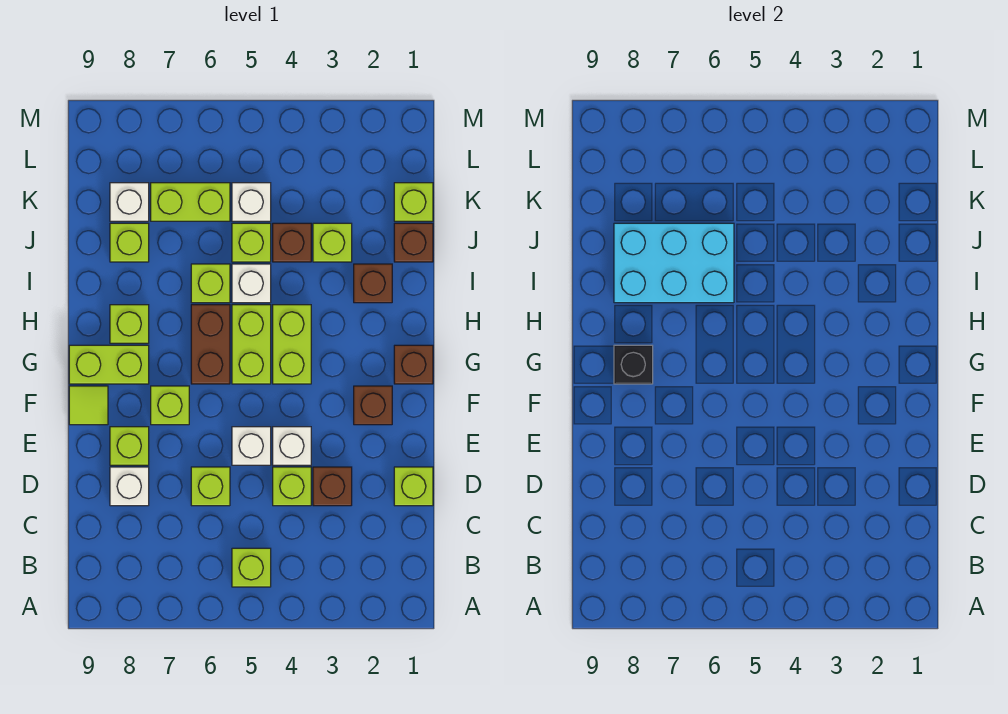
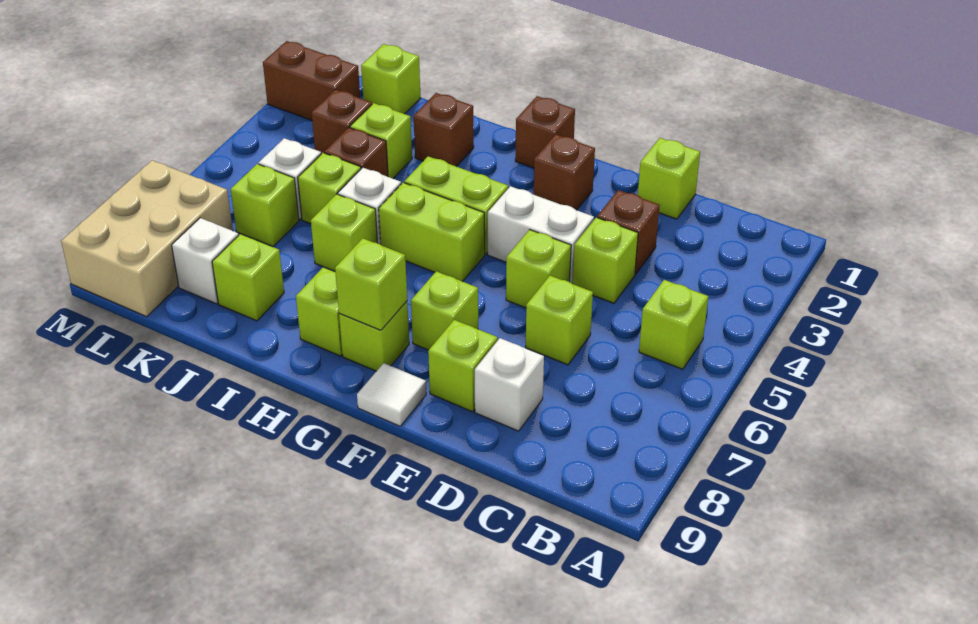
white 1x1 brick [273,427,311,465] -> white 1x2 brick [488,186,594,284]
white 1x1 brick [232,427,271,465] -> lime 1x1 brick [506,230,571,308]
lime 1x1 tile [69,386,108,425] -> white 1x1 tile [357,363,426,426]
brown 1x2 brick [191,305,230,384] -> brown 1x2 brick moved to [263,41,360,120]
lime 1x2 brick [69,345,149,384] -> lime 1x1 brick [339,301,409,371]
black 1x1 brick [614,345,653,384] -> lime 1x1 brick [335,238,407,330]
cyan 2x3 brick [614,223,734,303] -> none
brown 1x1 brick [394,223,433,262] -> brown 1x1 brick moved to [312,90,372,154]
lime 1x2 brick [151,183,230,221] -> lime 1x1 brick [231,164,299,247]
none -> tan 2x3 brick [61,160,233,317]

